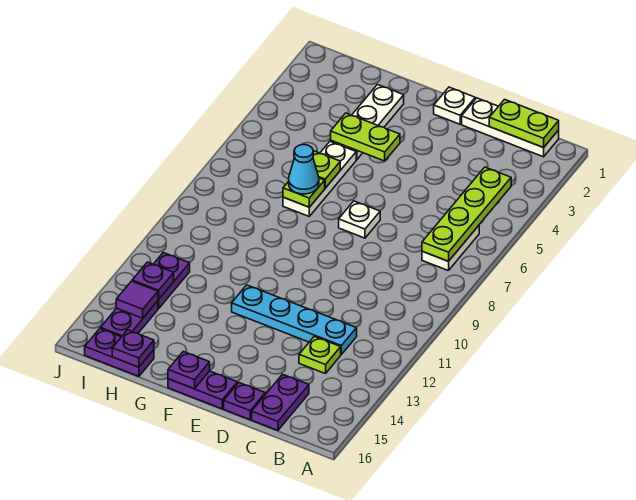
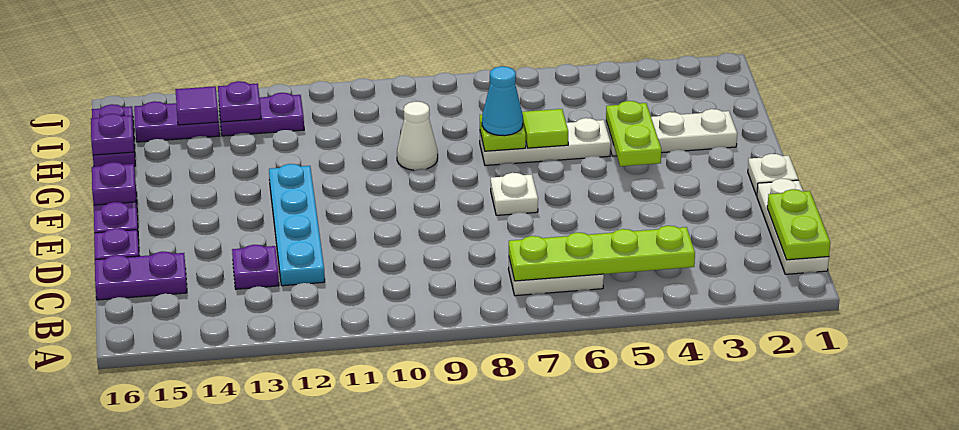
lime 1x1 plate [299,336,341,374] -> purple 1x1 plate [232,245,279,289]
lime 1x1 plate [313,151,340,188] -> lime 1x1 tile [522,109,568,148]
none -> white 1x1 cone [397,102,438,170]

